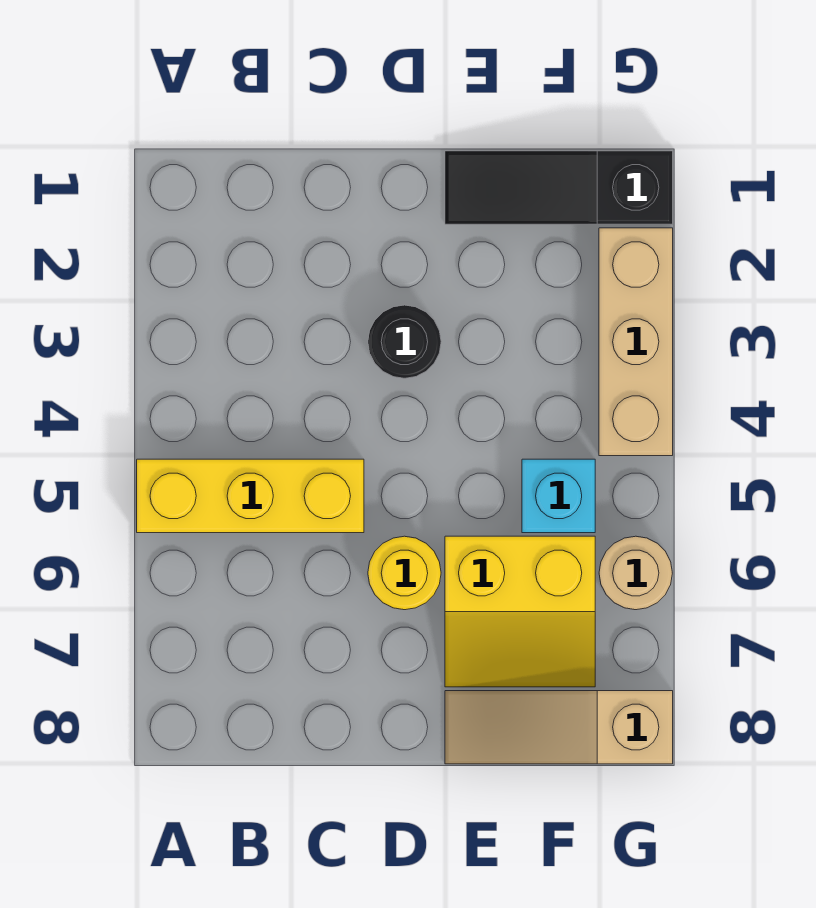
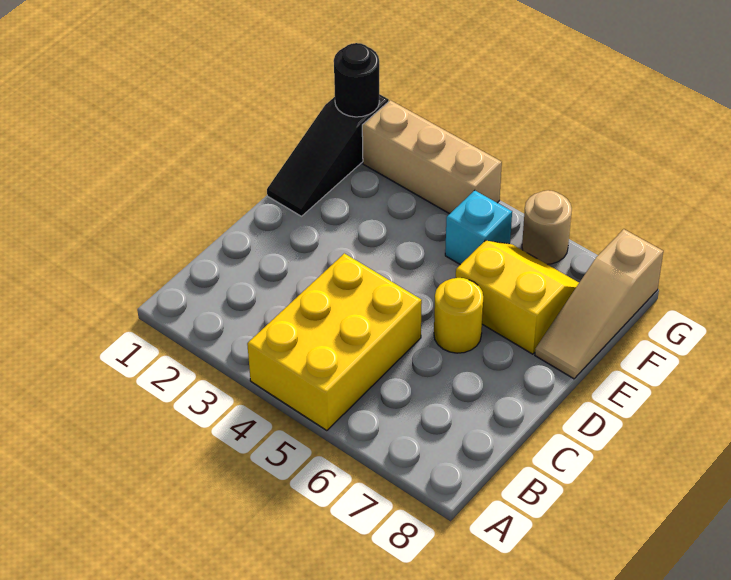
yellow 1x3 brick [137,459,364,533] -> yellow 2x3 brick [247,253,422,431]
black 1x1 round brick [368,305,441,378] -> black 1x1 round brick moved to [334,43,380,117]
yellow 2x2 slope [445,536,595,687] -> yellow 2x2 slope turned to [456,240,579,354]

